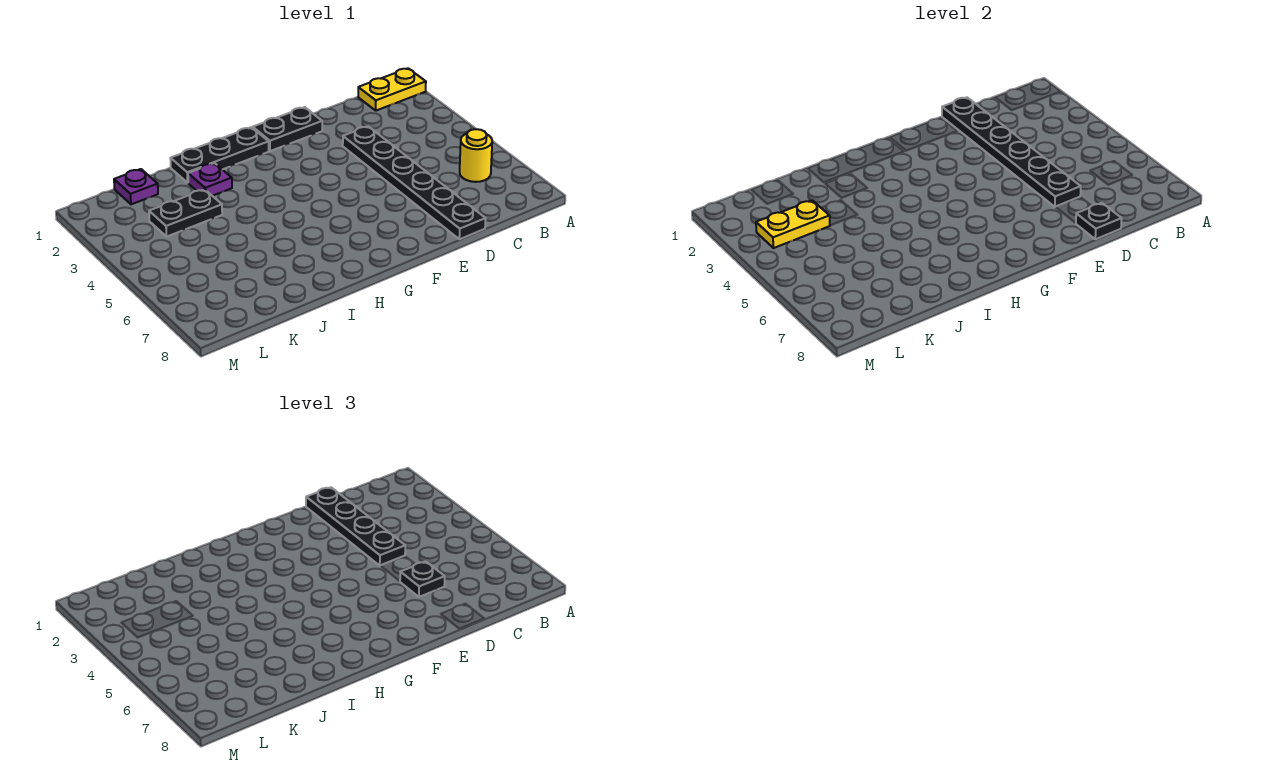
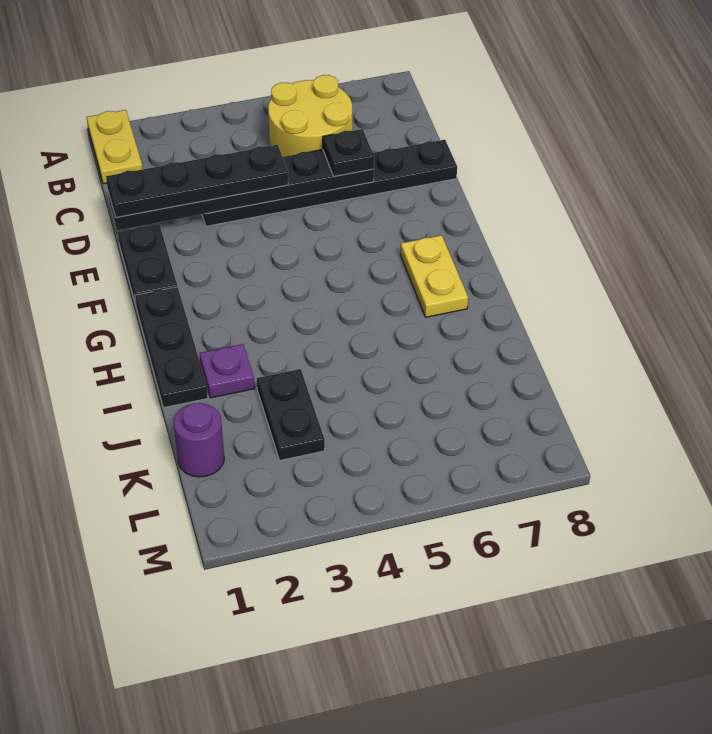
yellow 1x1 round brick [460,129,492,182] -> yellow 2x2 round brick [268,75,353,157]
black 1x1 plate [1076,203,1122,239] -> none
purple 1x1 plate [114,169,158,204] -> purple 1x1 round brick [174,403,224,477]
yellow 1x2 plate [756,200,830,248] -> yellow 1x2 plate moved to [400,235,468,317]

